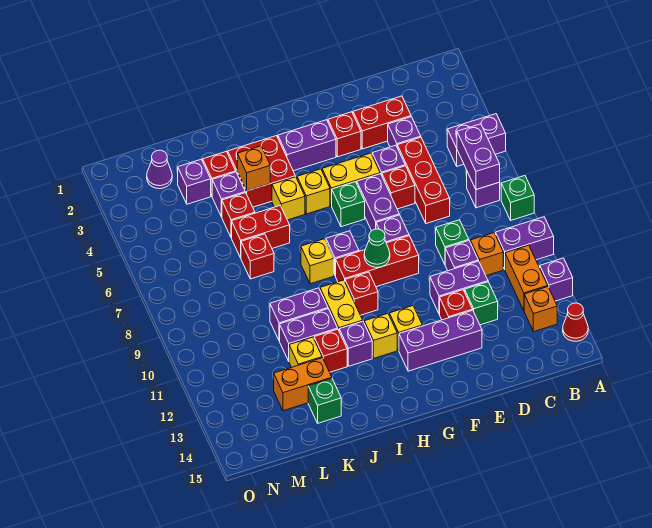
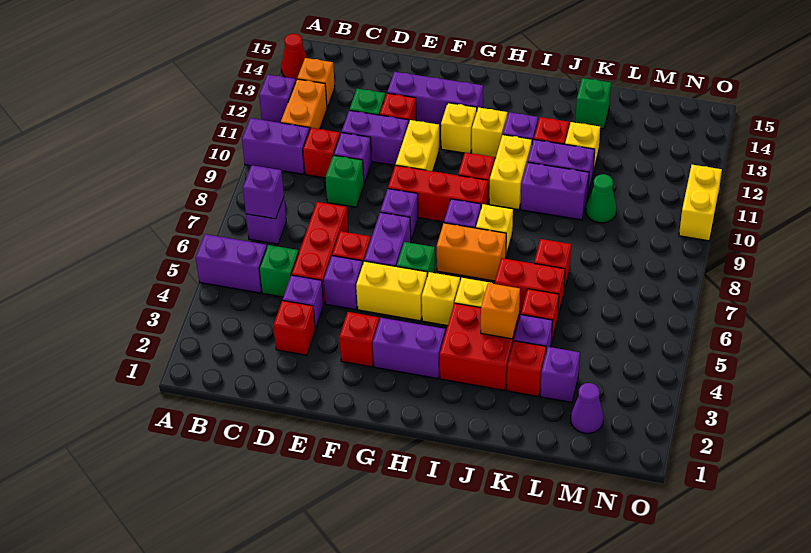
green 1x1 brick [501,176,534,220] -> green 1x1 brick moved to [259,245,299,297]
purple 1x2 brick [457,124,500,190] -> purple 1x1 brick [243,165,284,219]
orange 1x1 brick [470,233,503,276] -> red 1x1 brick [303,128,340,178]
red 1x2 brick [353,96,411,149] -> red 1x1 brick [274,300,315,355]
none -> yellow 1x2 brick [396,120,439,171]
green 1x1 cone [364,229,390,267] -> green 1x1 cone moved to [586,174,617,223]
orange 1x2 brick [274,358,332,411] -> orange 1x2 brick moved to [437,223,506,281]
none -> yellow 1x2 brick [679,165,722,241]

